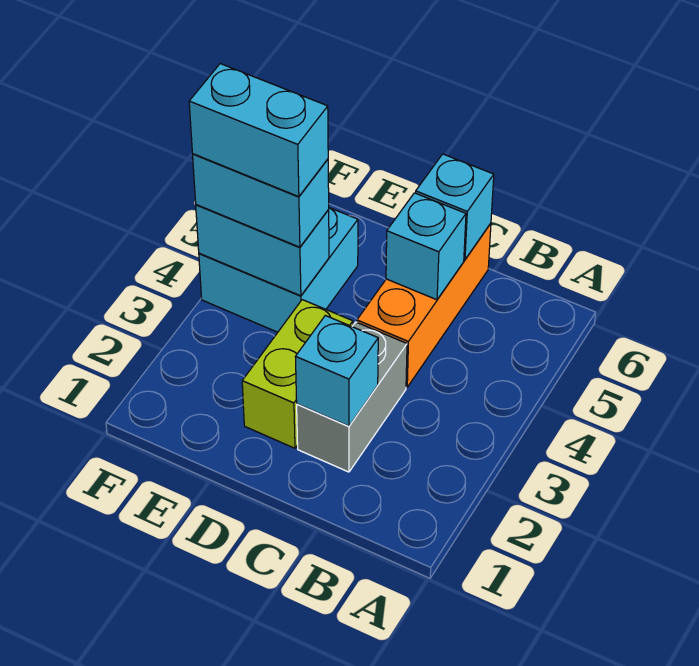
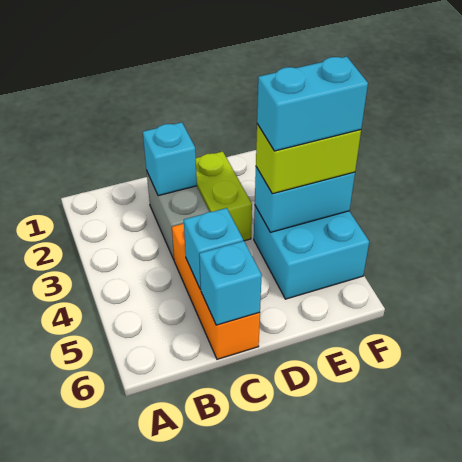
cyan 1x2 brick [193,154,329,247] -> lime 1x2 brick [256,124,361,194]

